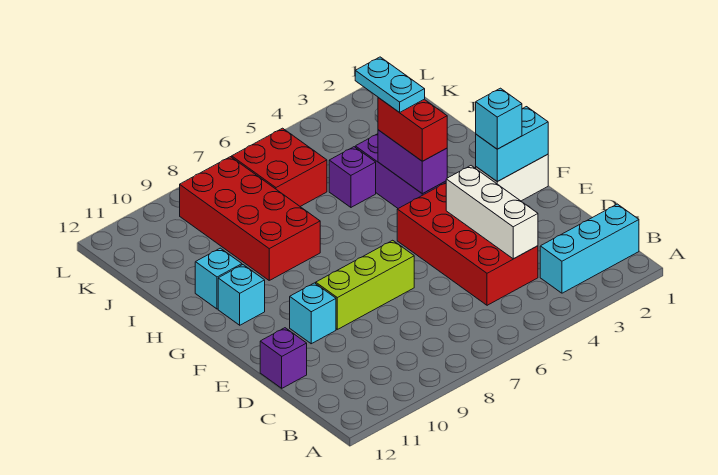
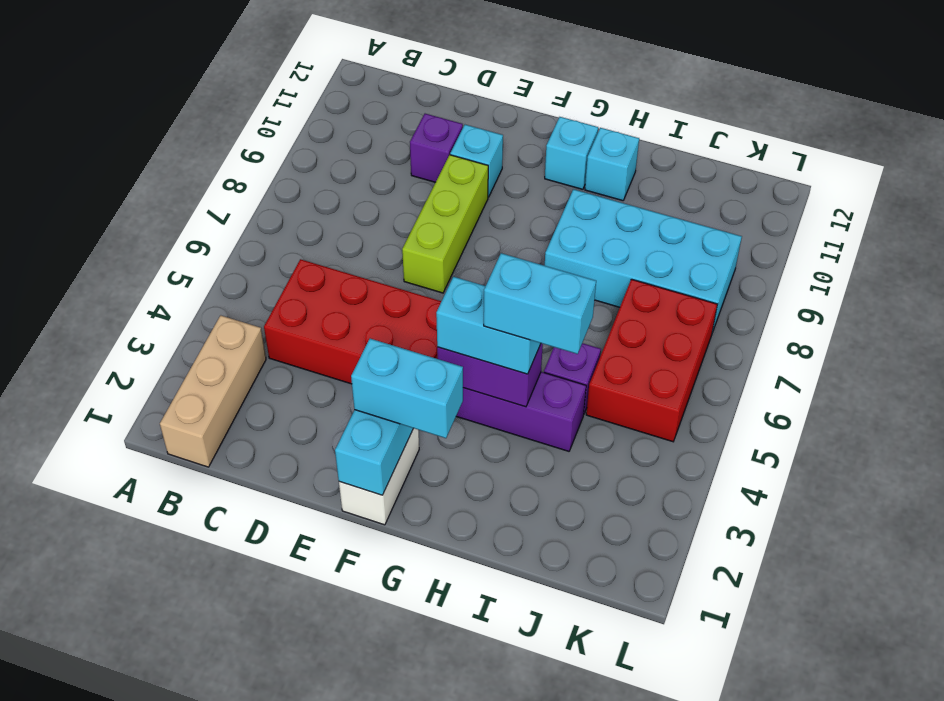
cyan 1x3 brick [540,204,639,293] -> tan 1x3 brick [160,315,266,467]
white 1x3 brick [446,166,538,259] -> none
purple 1x1 brick [260,328,307,388] -> purple 1x1 brick moved to [410,114,463,182]
cyan 1x1 brick [476,88,522,149] -> cyan 1x2 brick [351,339,463,438]
red 1x2 brick [378,98,447,161] -> cyan 1x2 brick [436,277,541,374]
cyan 1x2 plate [355,57,425,113] -> cyan 1x2 brick [484,253,596,354]
red 2x4 brick [180,157,320,280] -> cyan 2x4 brick [545,189,742,333]
red 2x2 brick [232,128,327,206] -> red 2x3 brick [586,279,718,442]

